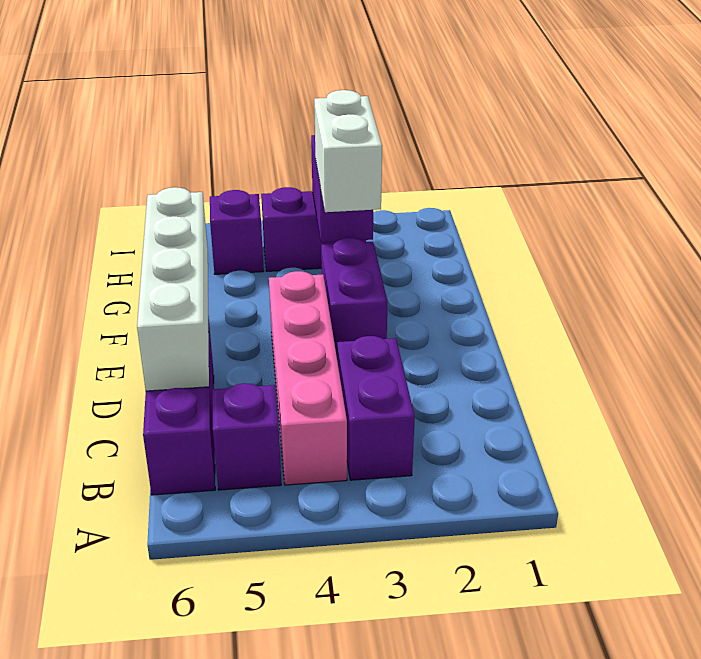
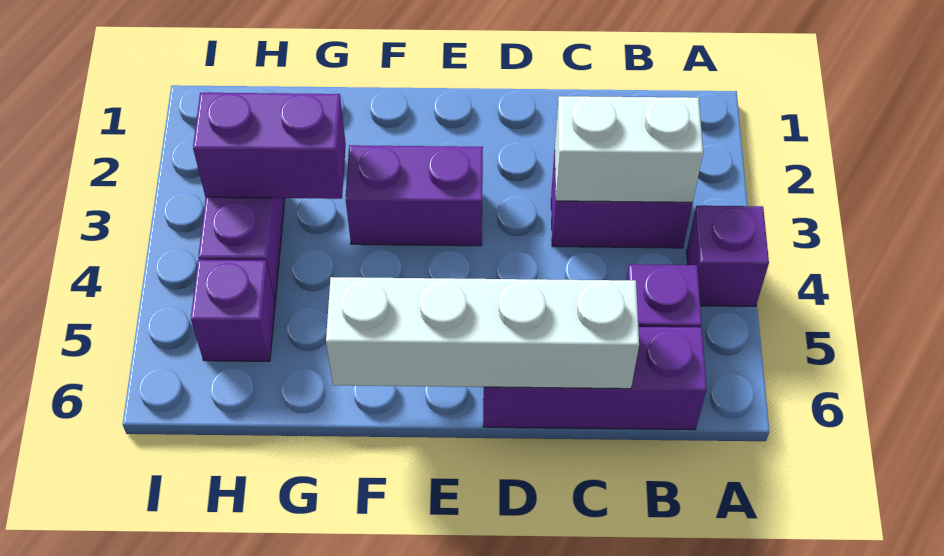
none -> purple 1x1 brick [687,206,769,306]
pink 1x4 brick [269,271,347,485] -> none
white 1x2 brick [314,90,382,212] -> white 1x2 brick moved to [555,96,703,202]

